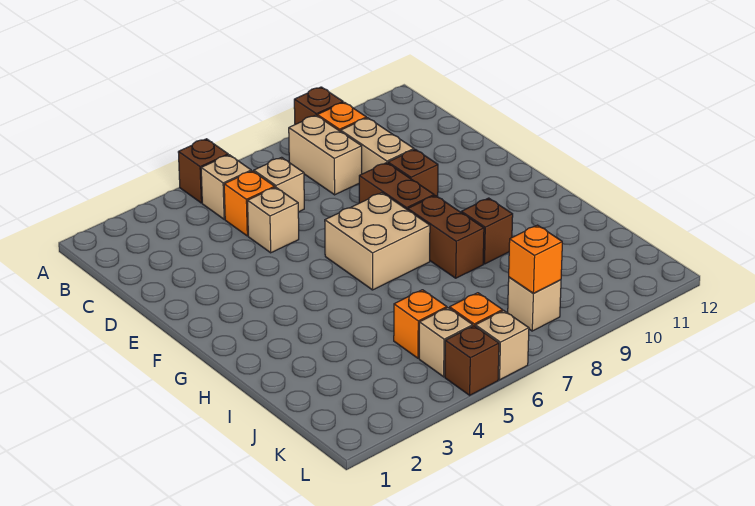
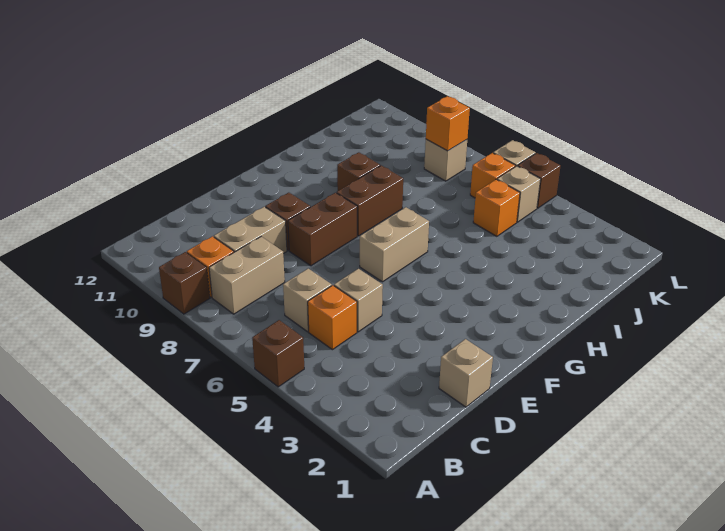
tan 1x1 brick [201,155,251,219] -> tan 1x1 brick moved to [439,339,493,407]
tan 2x2 brick [325,193,430,290] -> tan 1x2 brick [360,207,429,282]

